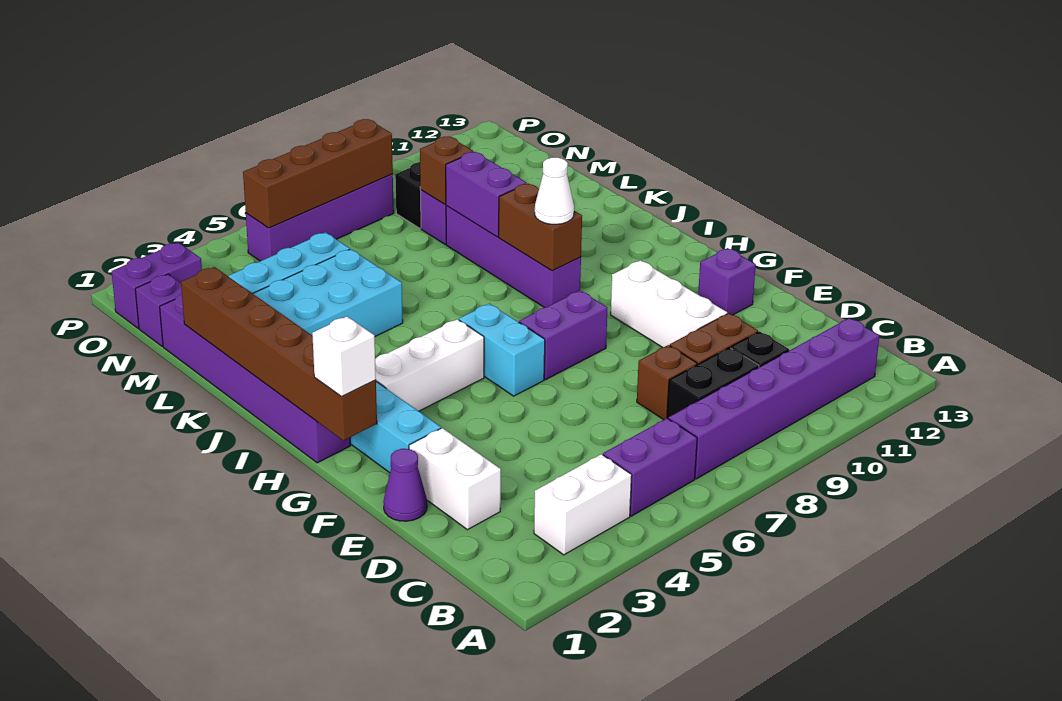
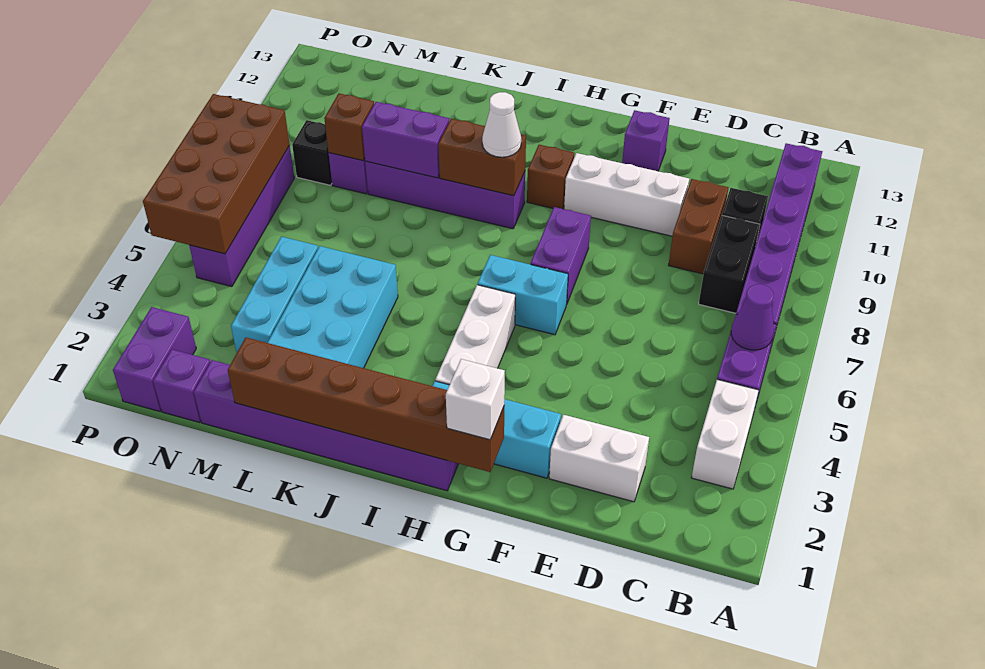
brown 1x1 brick [637,345,697,420] -> brown 1x1 brick moved to [527,145,574,209]
purple 1x1 cone [383,449,427,521] -> purple 1x1 cone moved to [731,284,774,350]
brown 1x4 brick [243,119,393,228] -> brown 2x4 brick [143,94,290,254]

